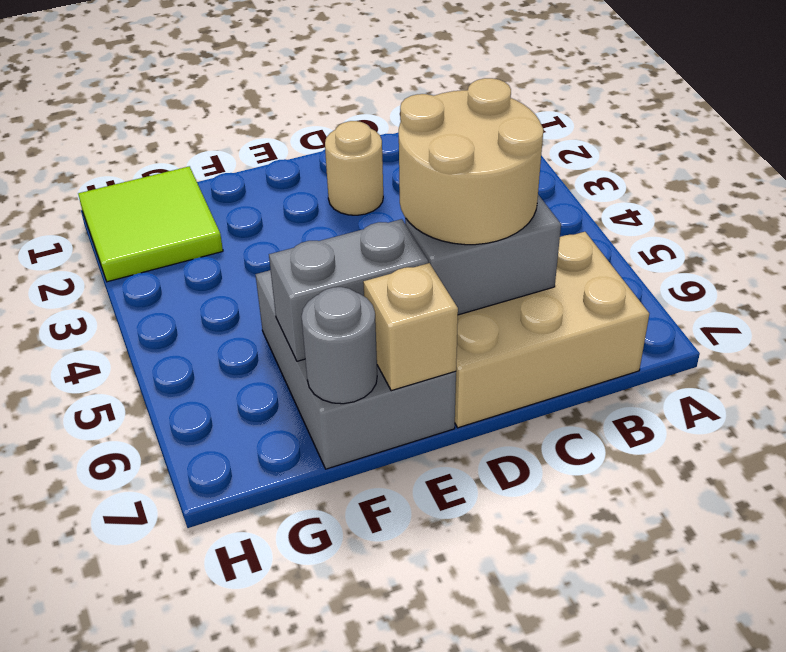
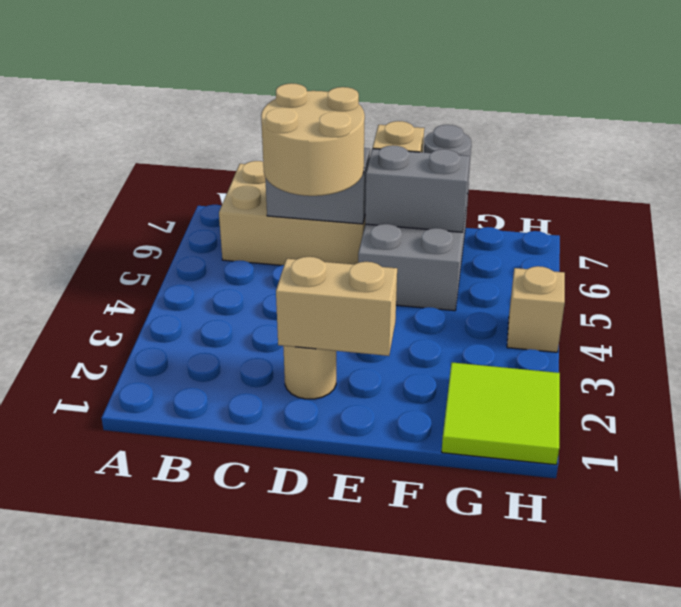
none -> tan 1x2 brick [276,257,397,356]
none -> tan 1x1 brick [507,266,565,352]

